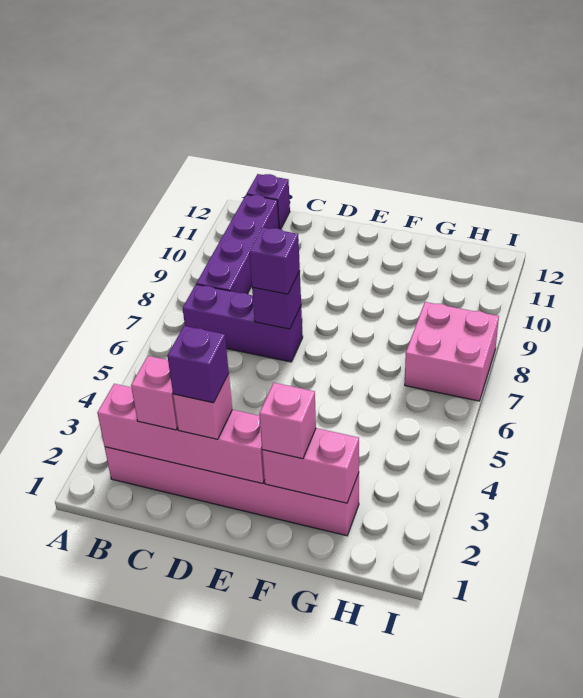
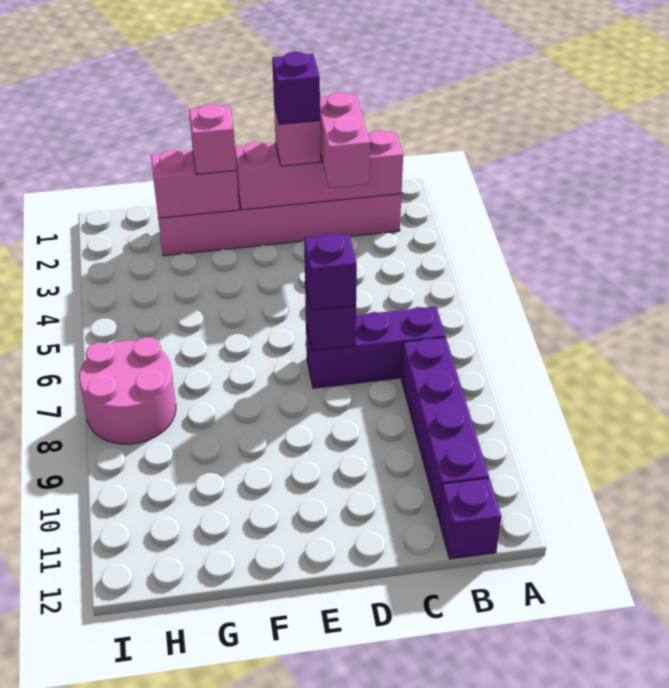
pink 1x1 brick [131,356,178,430] -> pink 1x2 brick [320,92,370,188]
pink 2x2 brick [405,302,499,401] -> pink 2x2 round brick [79,337,176,444]

